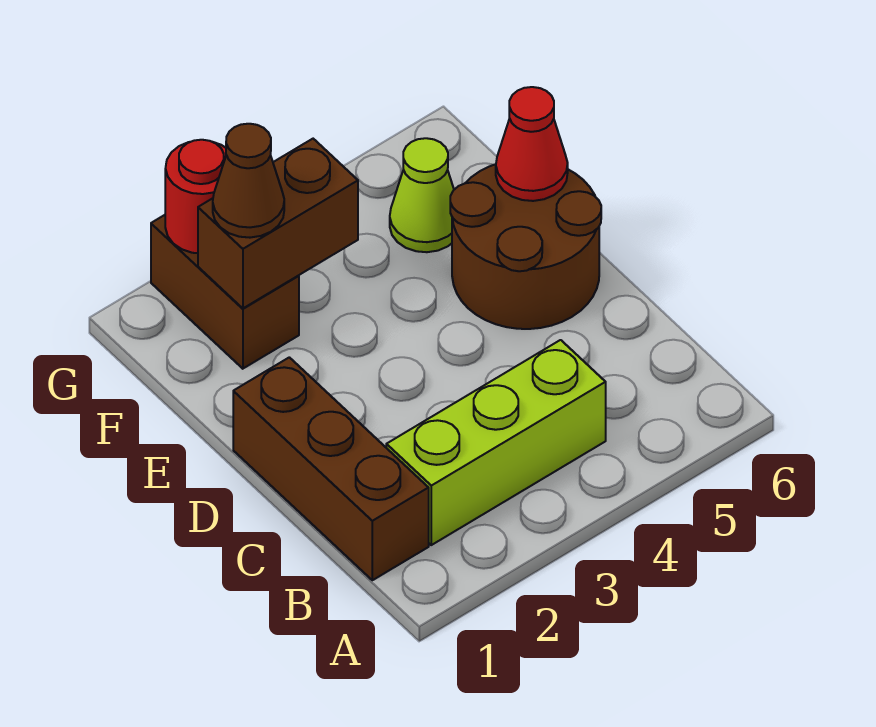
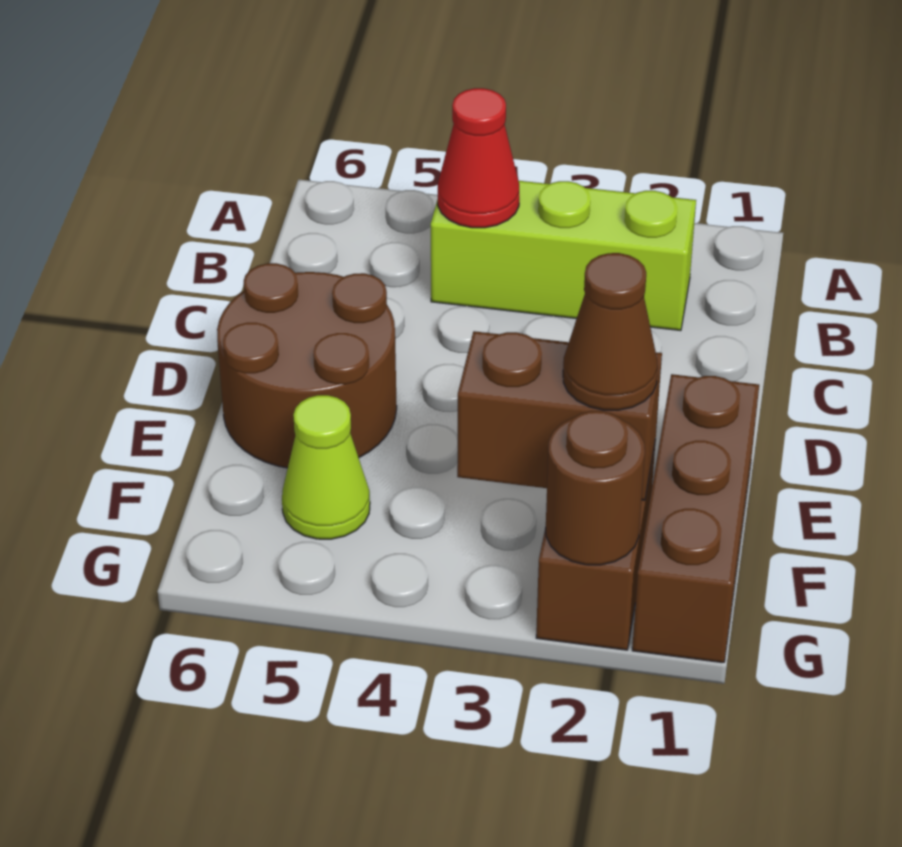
brown 1x3 brick [233,357,429,580] -> brown 1x3 brick moved to [632,374,759,663]
red 1x1 cone [496,87,568,201] -> red 1x1 cone moved to [438,88,519,228]
red 1x1 round brick [165,140,226,253] -> brown 1x1 round brick [546,411,645,565]

